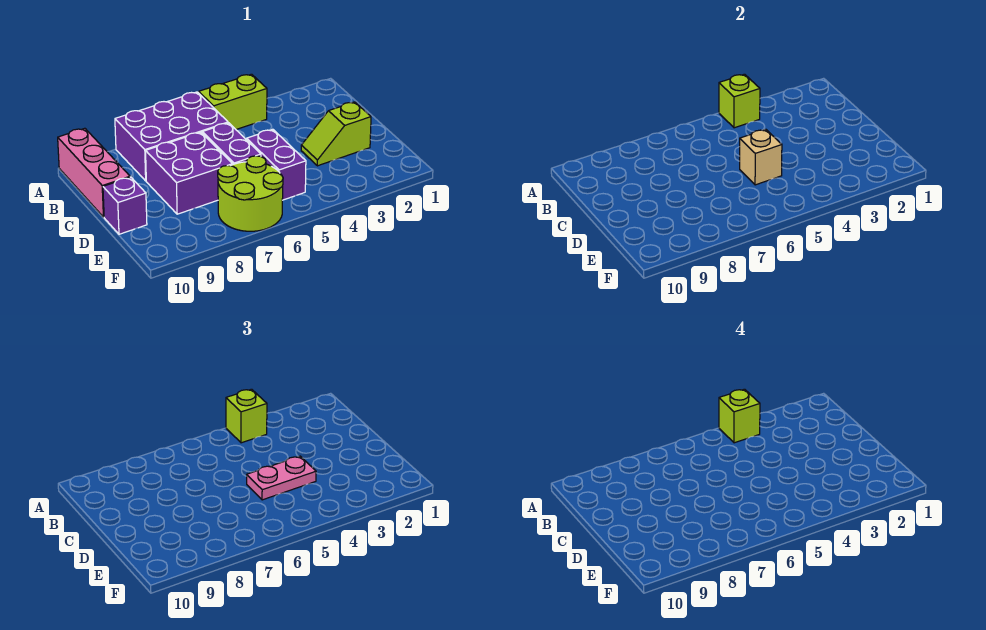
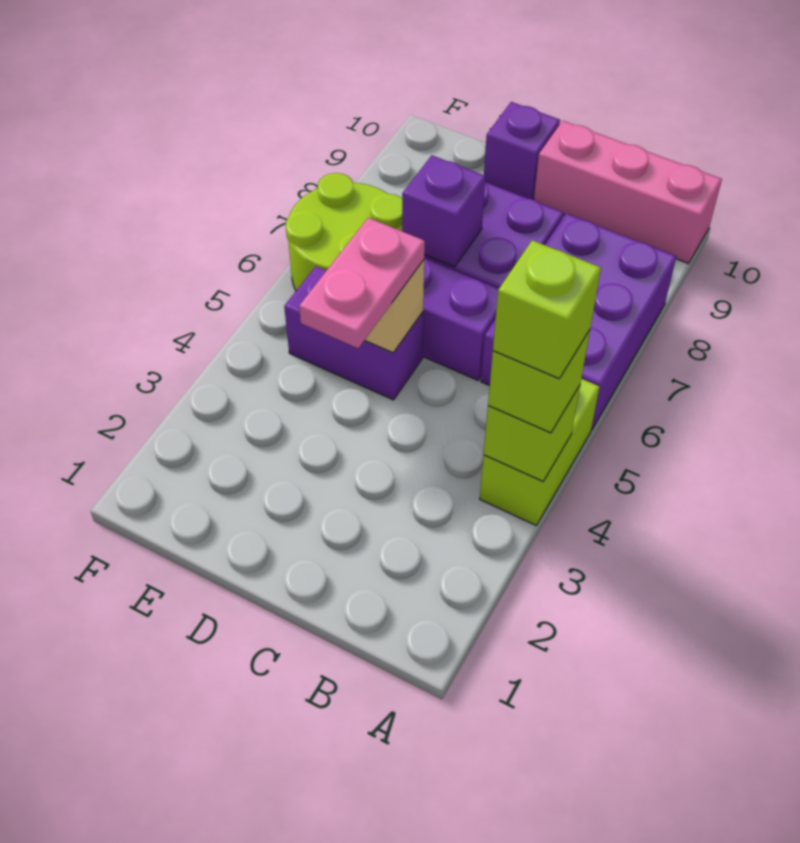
lime 1x2 slope [301,102,371,166] -> none
none -> purple 1x1 brick [402,155,485,267]

